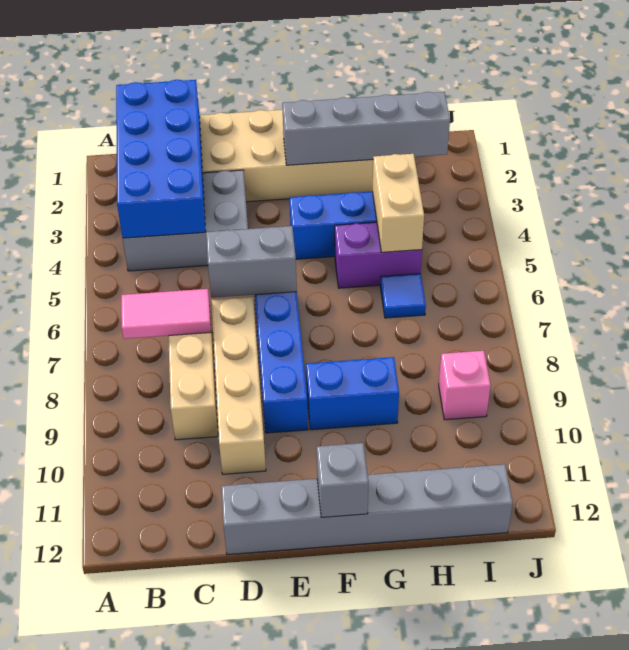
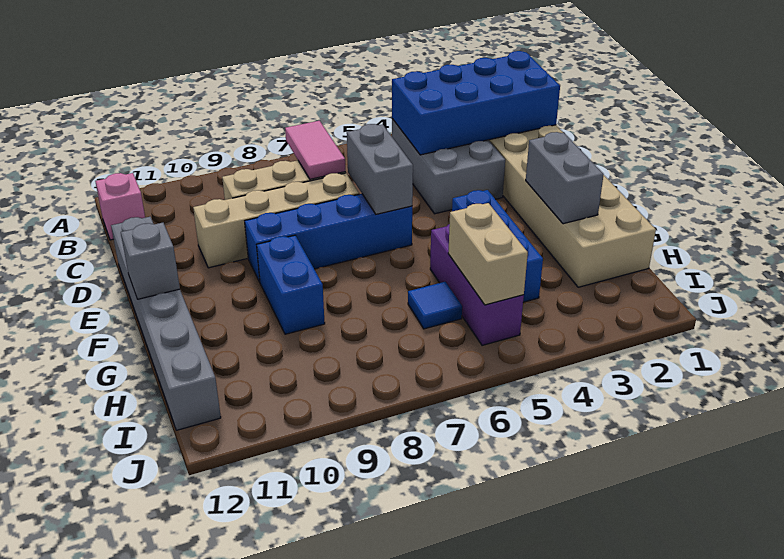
grey 1x4 brick [282,92,450,165] -> grey 1x2 brick [526,132,604,224]
purple 1x2 brick [335,222,422,288] -> purple 1x3 brick [430,224,524,345]
tan 1x2 brick [373,154,424,252] -> tan 1x2 brick turned to [448,203,528,305]
pink 1x1 brick [439,351,491,420] -> pink 1x1 brick moved to [95,173,145,240]

